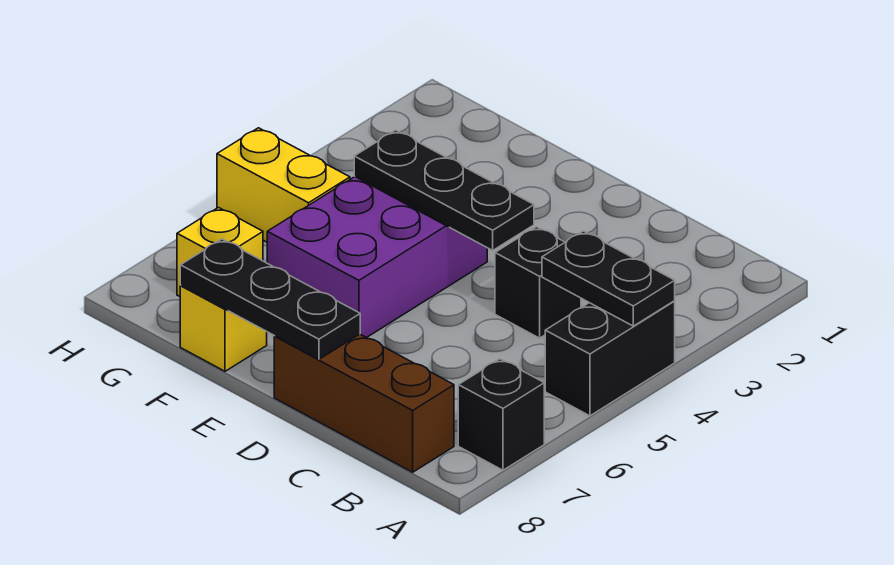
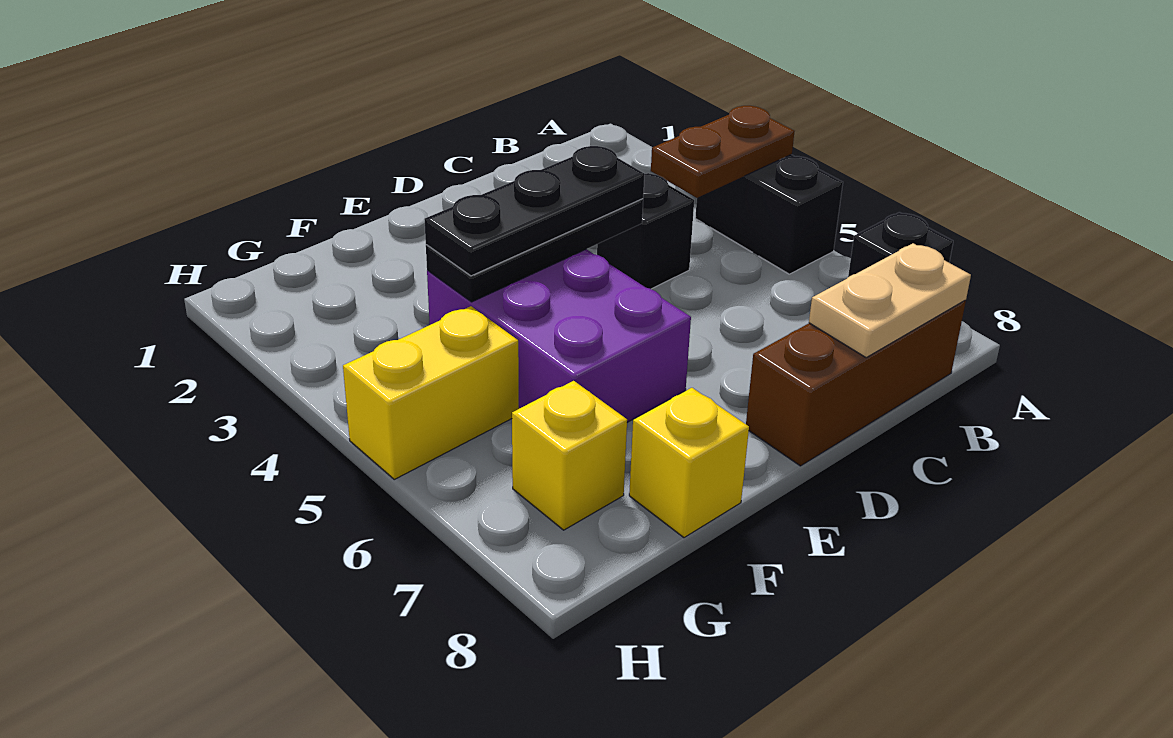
black 1x2 plate [542,231,675,326] -> brown 1x2 plate [651,106,795,198]
none -> tan 1x2 plate [809,243,971,357]
black 1x3 plate [180,239,360,359] -> black 1x3 plate moved to [424,146,644,276]

